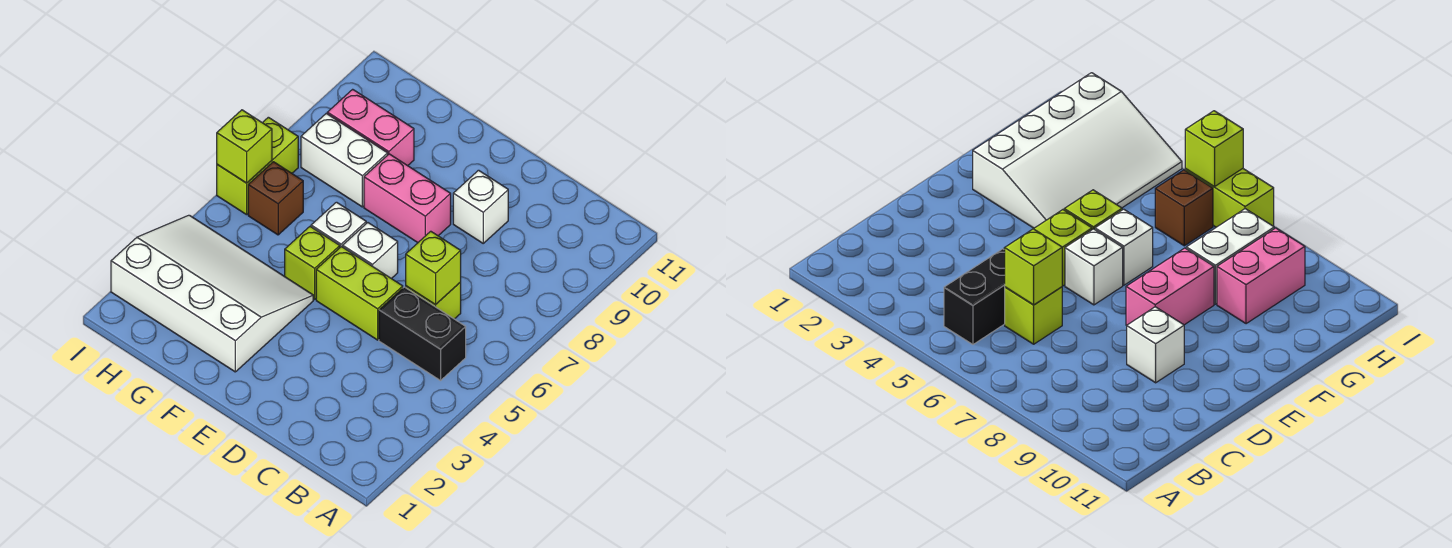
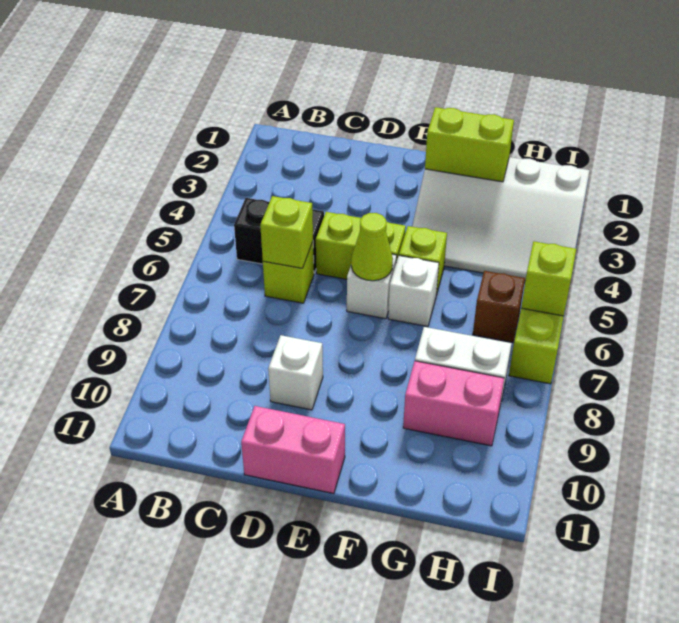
none -> lime 1x1 cone [351,213,393,281]
pink 1x2 brick [364,154,451,243] -> pink 1x2 brick moved to [241,406,345,494]
none -> lime 1x2 brick [425,107,514,182]

